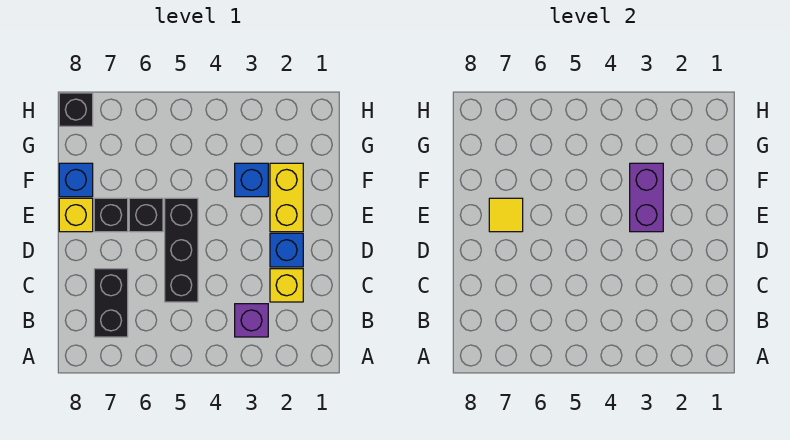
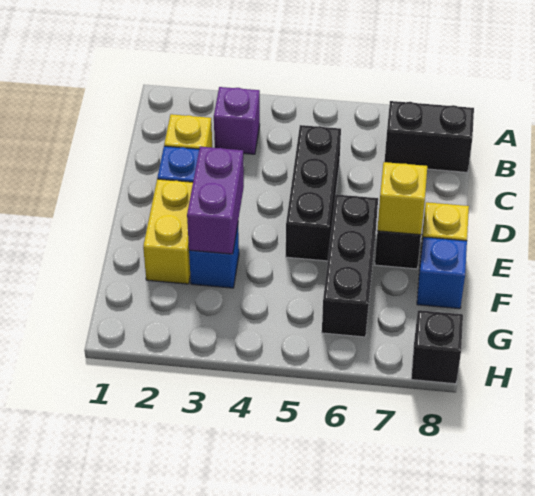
black 1x2 brick [94,269,128,337] -> black 1x2 brick turned to [385,101,474,172]
black 1x1 brick [129,198,163,232] -> black 1x3 brick [322,195,378,337]
yellow 1x1 tile [489,198,523,232] -> yellow 1x1 brick [377,162,427,235]

